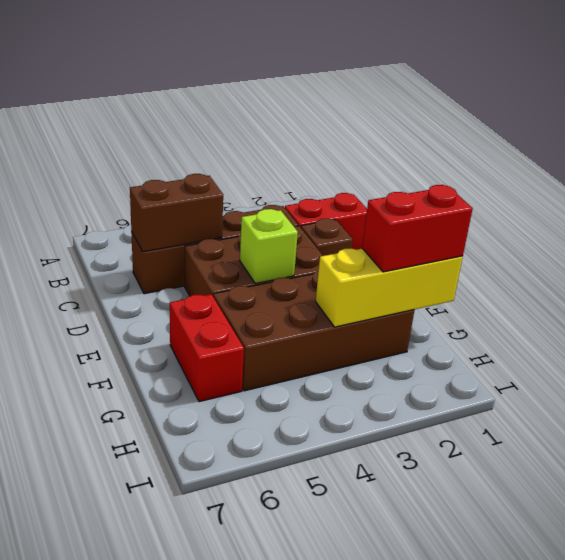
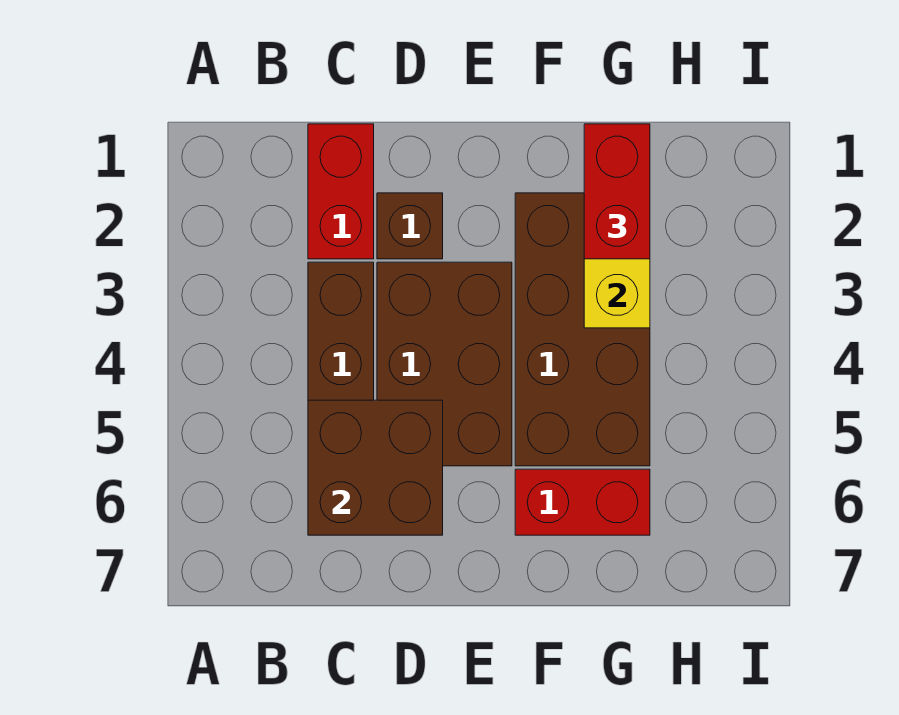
brown 1x2 brick [130,174,223,252] -> brown 2x2 brick [308,400,443,535]
lime 1x1 brick [240,209,298,284] -> none

